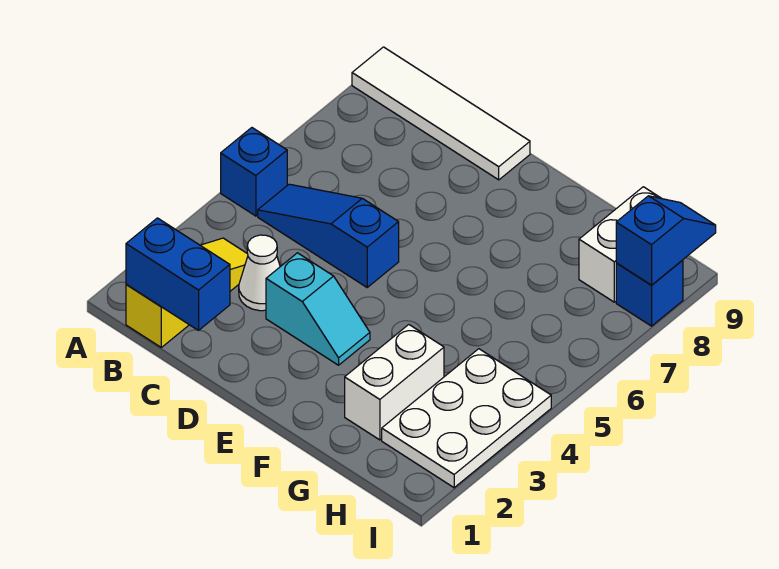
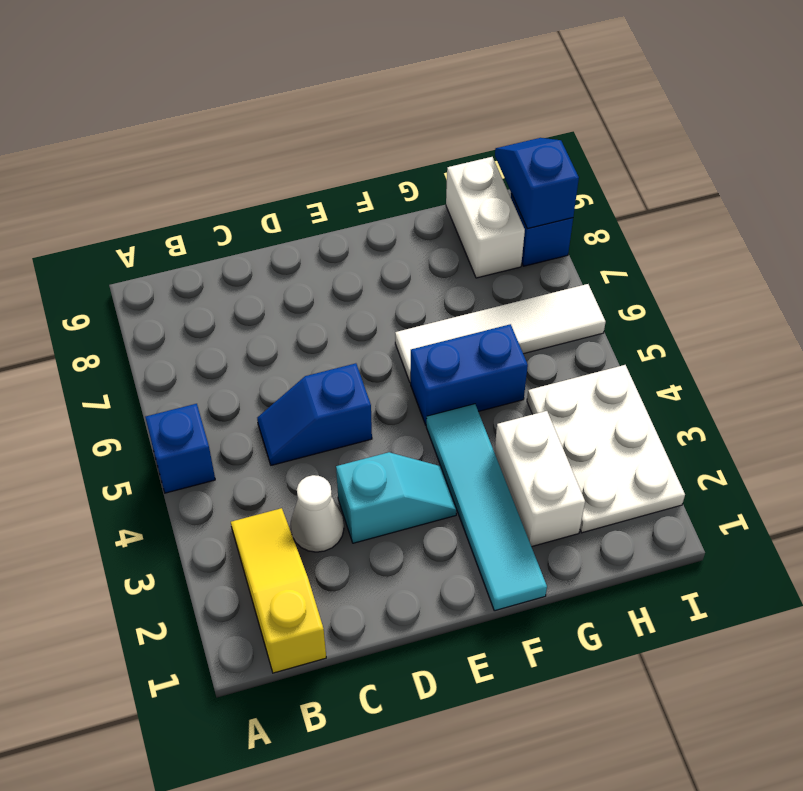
white 1x4 tile [352,47,530,180] -> white 1x4 tile moved to [395,284,606,383]
blue 1x2 brick [126,218,230,330] -> blue 1x2 brick moved to [411,324,528,425]
blue 1x3 slope [258,184,399,287] -> blue 1x2 slope [257,363,372,465]
none -> cyan 1x4 tile [426,404,547,611]

